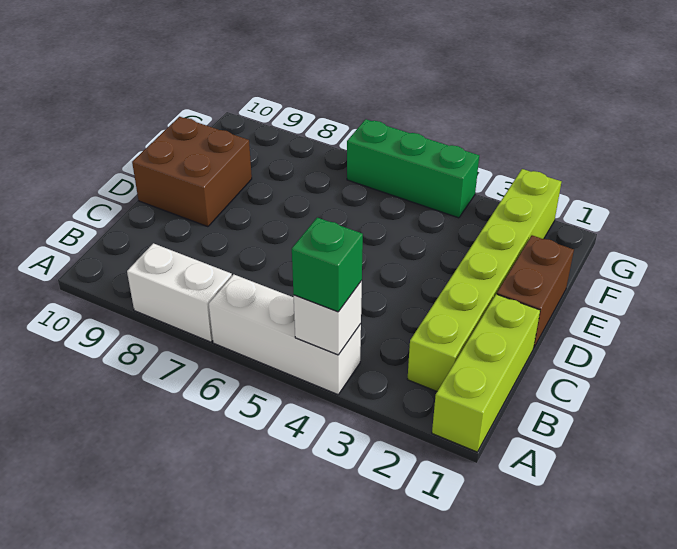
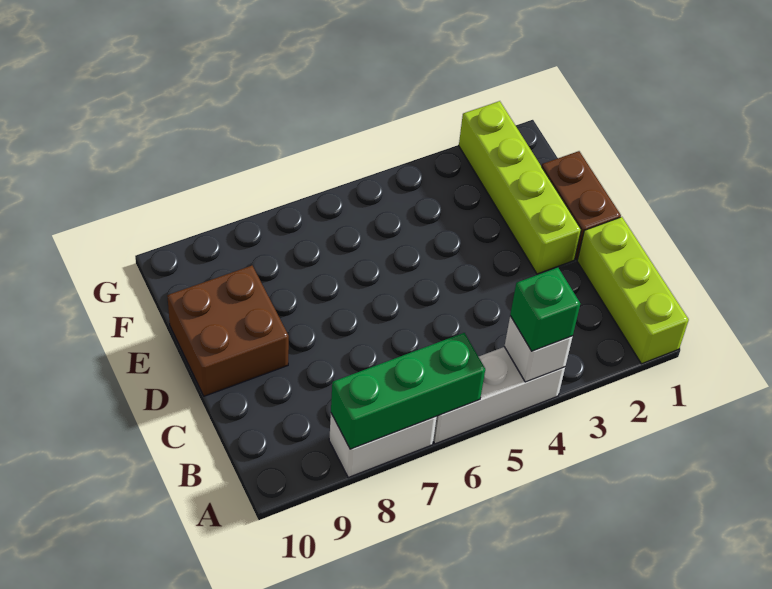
lime 1x6 brick [407,169,561,391] -> lime 1x4 brick [459,101,581,274]
green 1x3 brick [347,119,479,218] -> green 1x3 brick moved to [331,333,485,449]

